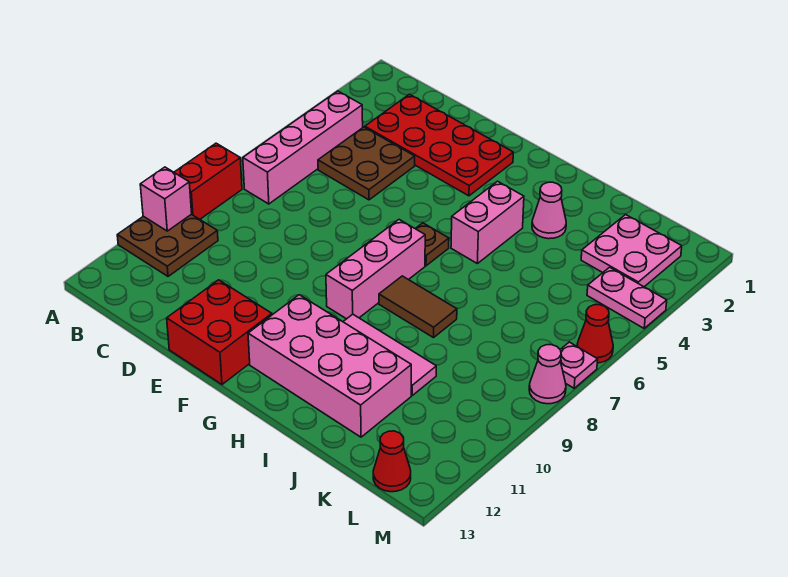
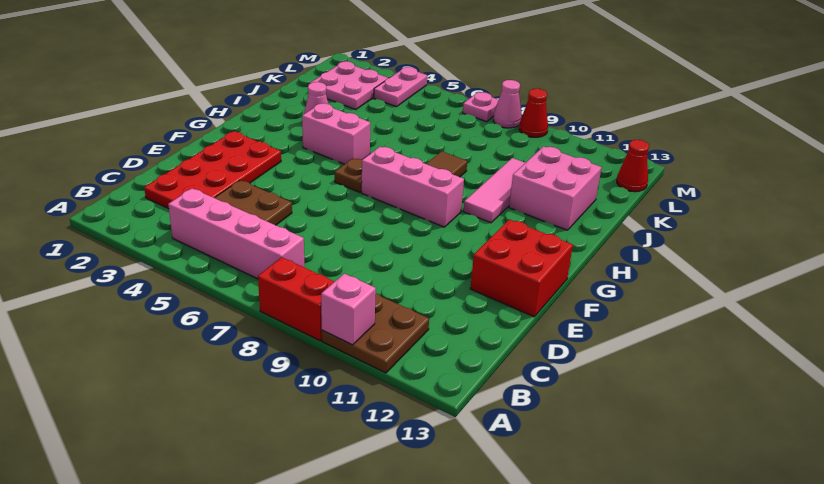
pink 2x4 brick [248,295,411,437] -> pink 2x2 brick [509,146,602,230]
red 1x1 cone [577,305,613,363] -> red 1x1 cone moved to [519,89,548,137]

